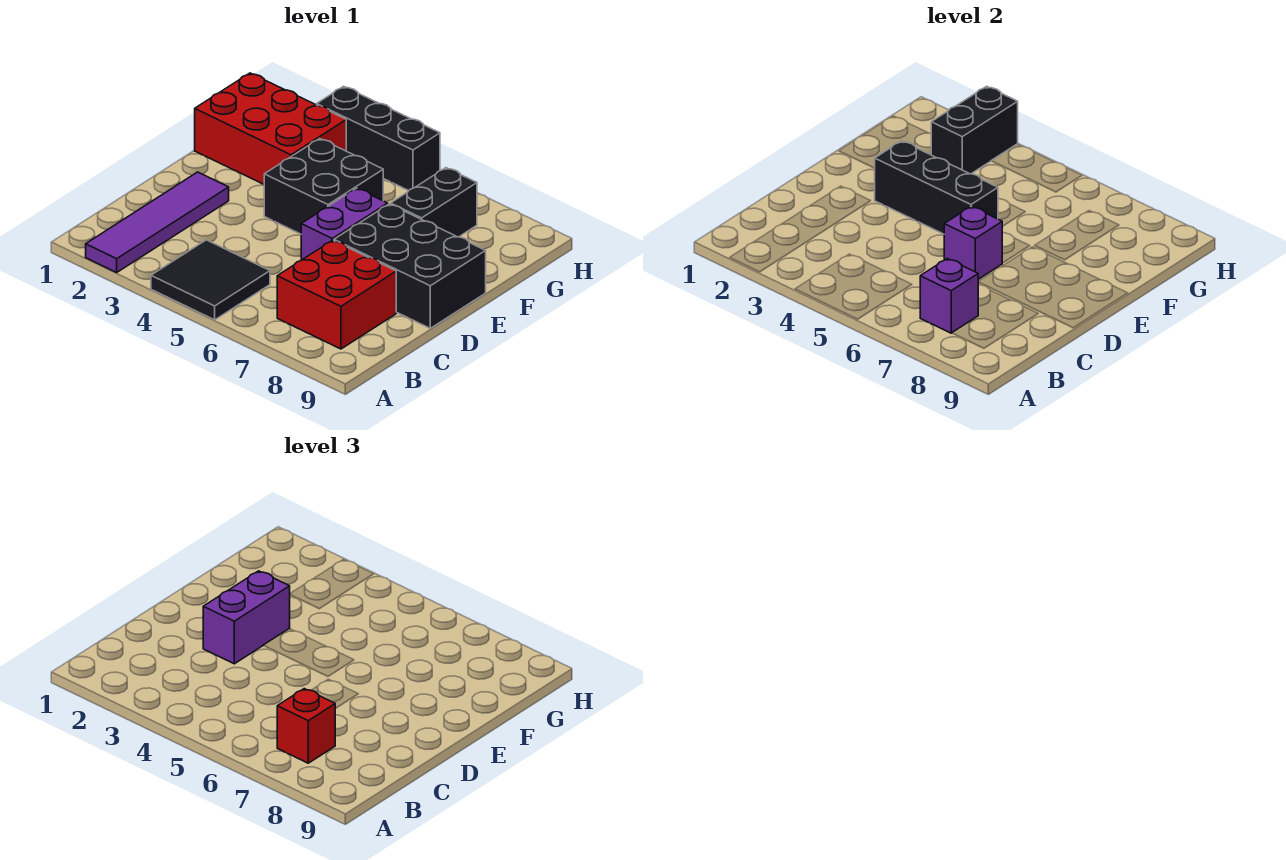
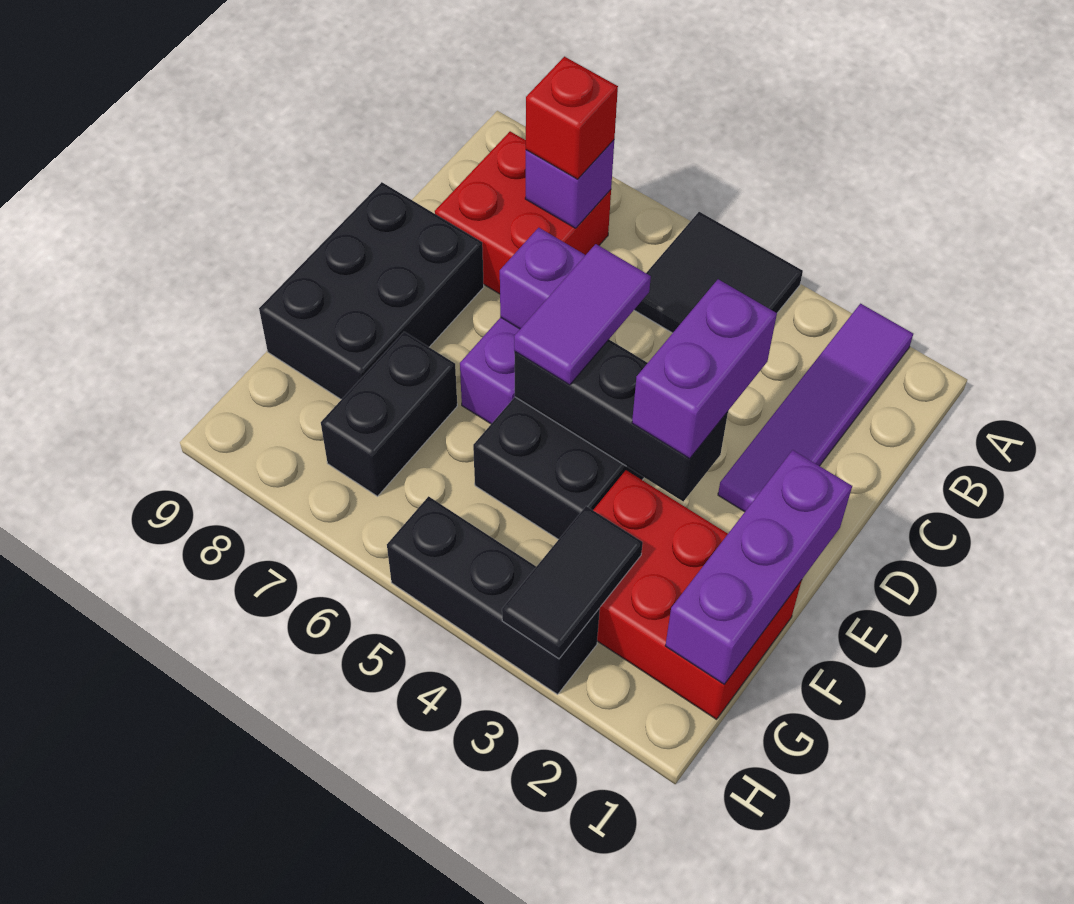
none -> purple 1x2 tile [514,244,651,385]
black 2x3 brick [334,204,486,328] -> black 2x3 brick turned to [259,182,484,399]
none -> purple 1x3 brick [665,450,852,684]
black 1x2 brick [931,86,1018,174] -> black 1x2 tile [502,506,643,659]

